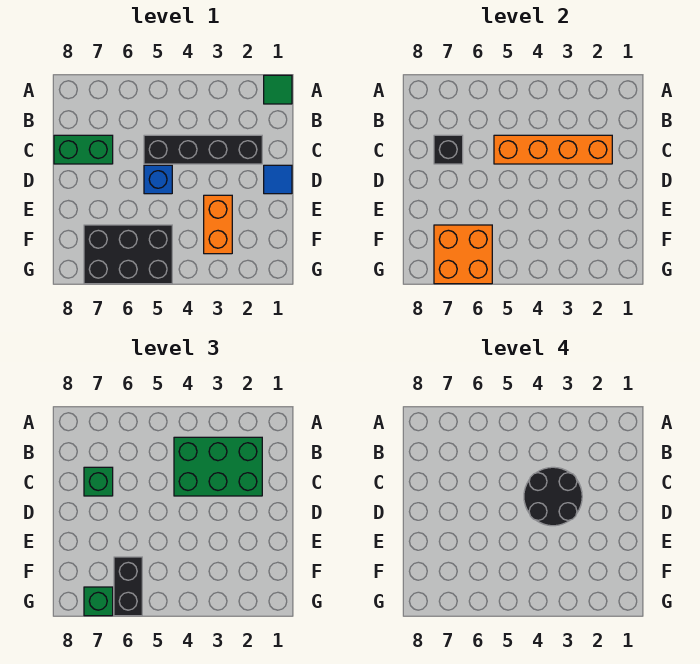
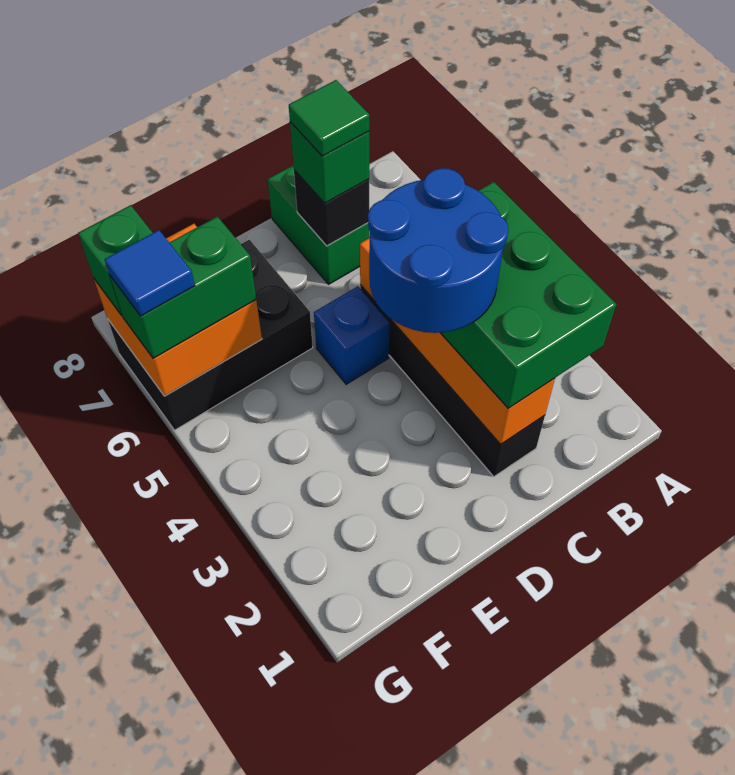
green 1x1 tile [264,75,292,104] -> green 1x1 tile moved to [289,80,369,156]
black 2x2 round brick [524,467,582,526] -> blue 2x2 round brick [368,168,508,333]
blue 1x1 tile [264,165,292,194] -> blue 1x1 tile moved to [105,230,195,316]
orange 1x2 brick [204,195,232,254] -> none
black 2x3 brick [84,225,172,284] -> black 2x3 brick turned to [108,240,313,430]
black 1x2 brick [114,557,142,616] -> green 1x2 brick [110,217,256,358]

